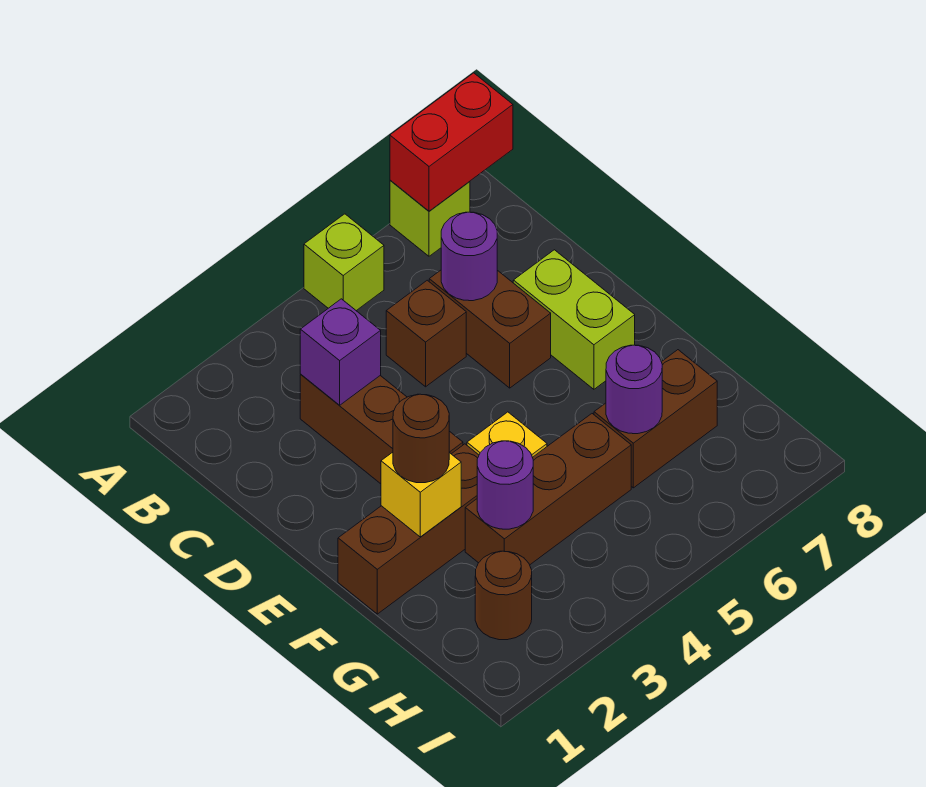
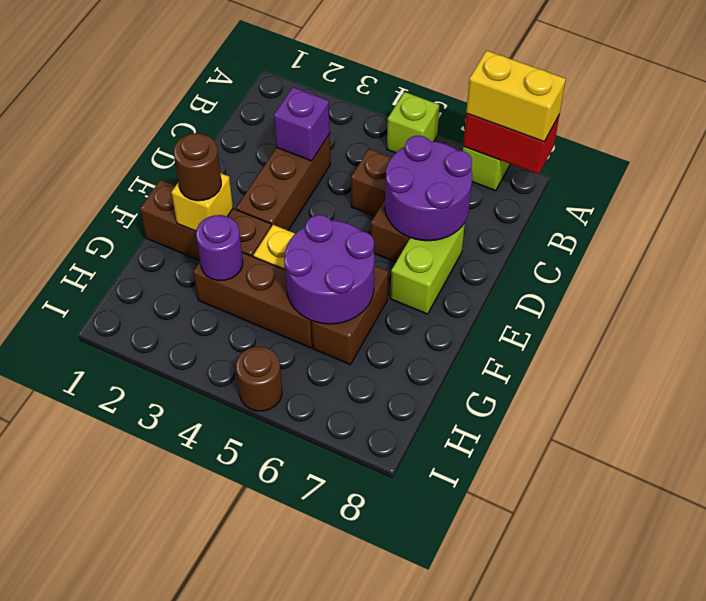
none -> yellow 1x2 brick [466,51,566,141]
purple 1x1 round brick [441,212,497,301] -> purple 2x2 round brick [385,136,472,241]
brown 1x2 brick [594,350,717,488] -> brown 1x2 brick turned to [312,265,389,364]
purple 1x1 round brick [606,345,662,434] -> purple 2x2 round brick [284,215,375,324]
brown 1x1 round brick [475,551,532,640] -> brown 1x1 round brick moved to [236,347,282,411]

